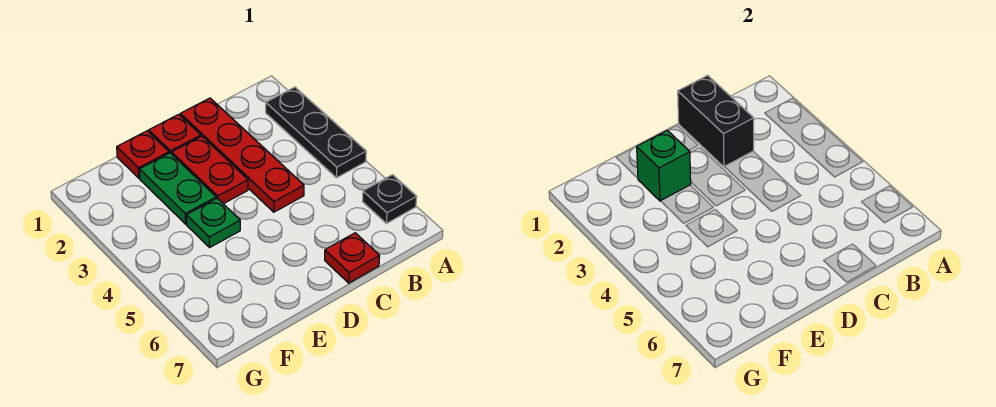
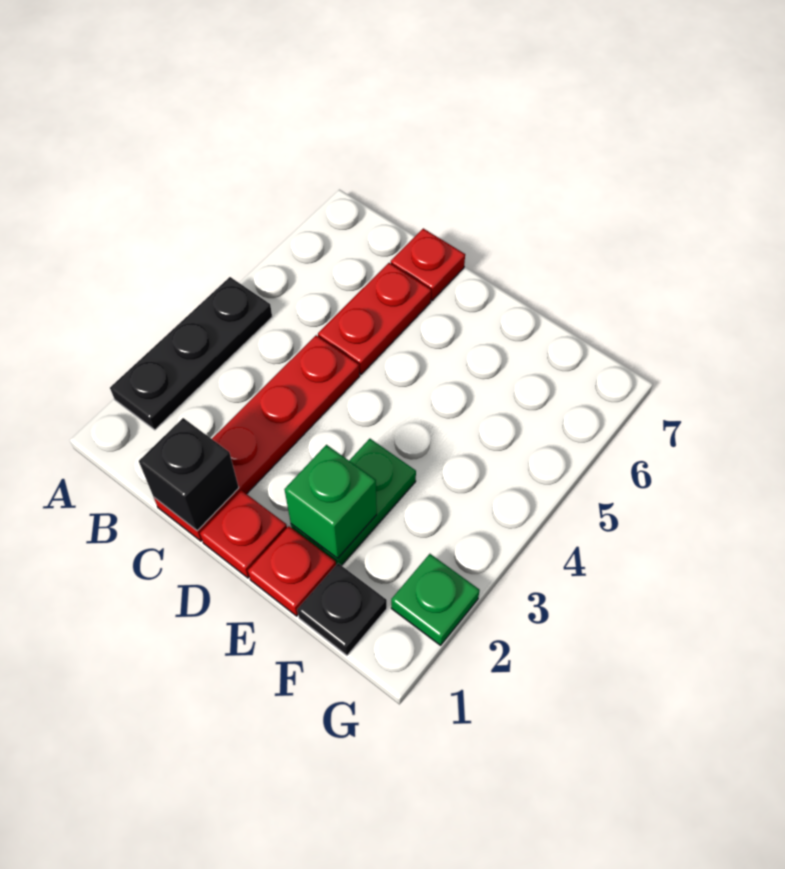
black 1x1 plate [362,175,417,223] -> black 1x1 plate moved to [297,563,387,655]
black 1x2 brick [678,75,754,167] -> black 1x1 brick [139,418,239,531]
red 1x2 plate [172,136,248,204] -> red 1x2 plate moved to [318,263,431,374]
green 1x1 plate [186,198,240,247] -> green 1x1 plate moved to [391,554,480,645]

